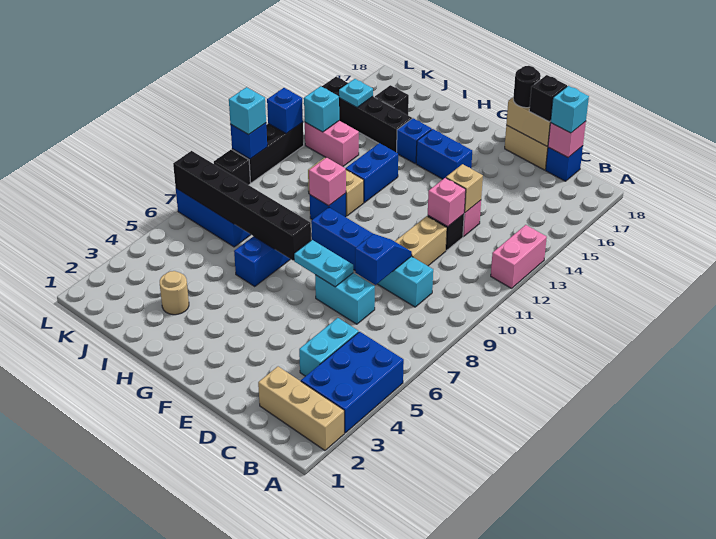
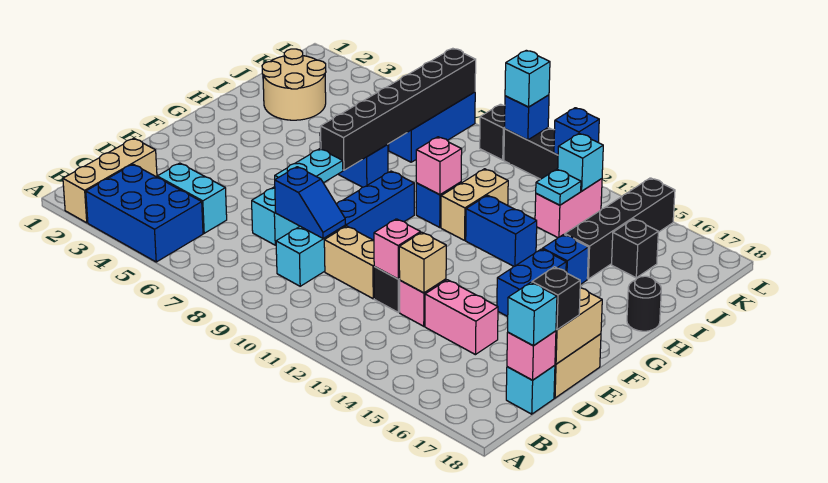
pink 1x2 brick [491,225,547,288] -> pink 1x2 brick moved to [425,280,498,355]
blue 1x1 brick [546,146,583,181] -> cyan 1x1 brick [506,365,555,414]
black 1x1 round brick [513,66,541,108] -> black 1x1 round brick moved to [627,276,661,331]
tan 1x1 round brick [160,271,189,315] -> tan 2x2 round brick [262,49,326,120]
cyan 1x1 plate [339,79,373,107] -> cyan 1x1 plate moved to [536,169,581,205]

